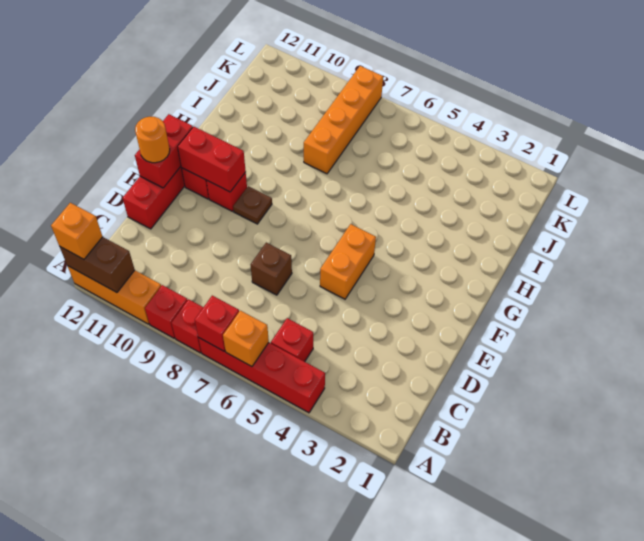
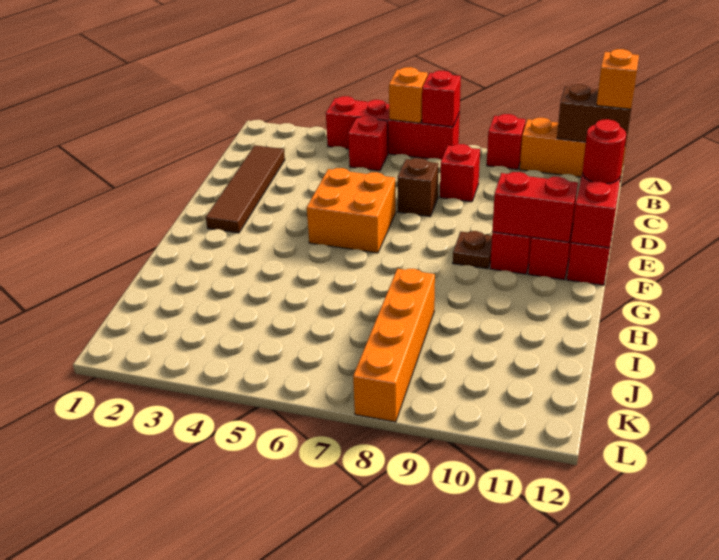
red 1x1 brick [171,299,203,353] -> red 1x1 brick moved to [440,144,480,202]
none -> brown 1x4 tile [206,145,285,233]
orange 1x2 brick [320,224,376,299] -> orange 2x2 brick [307,168,396,253]
orange 1x1 round brick [135,117,170,163] -> red 1x1 round brick [582,119,626,184]

